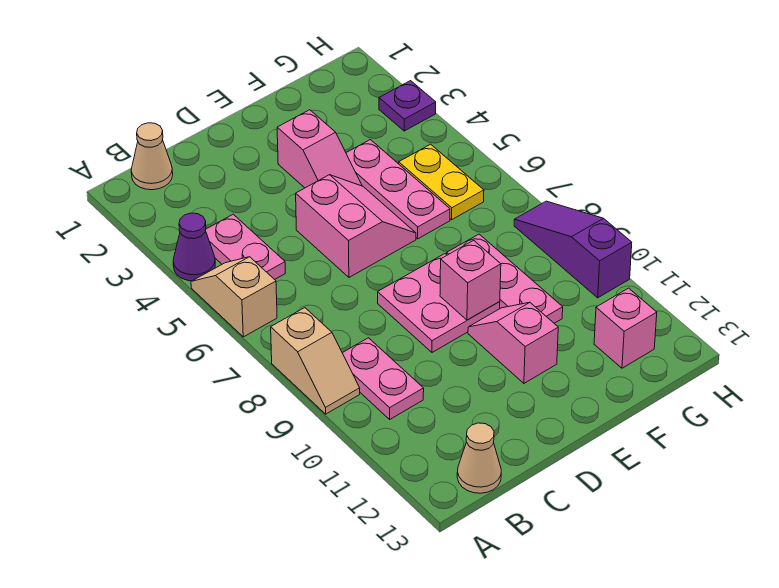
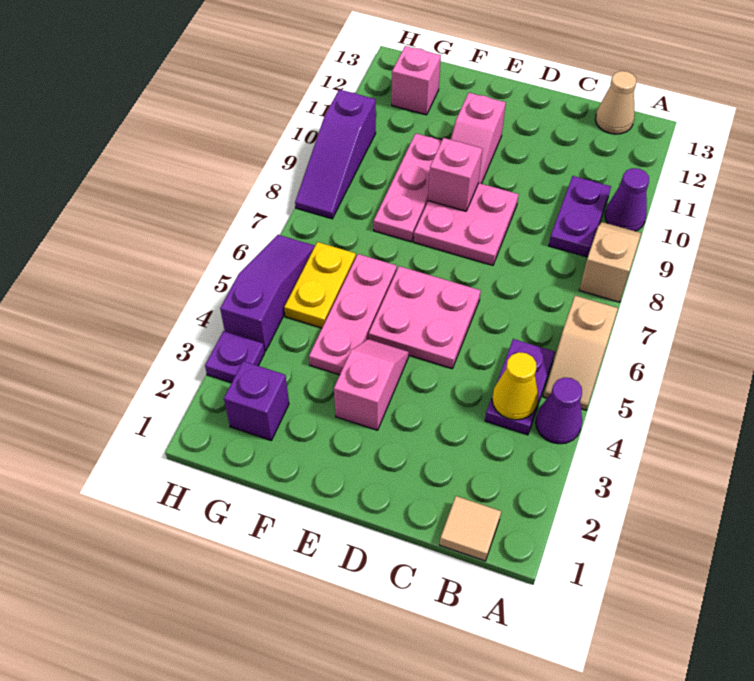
none -> purple 1x1 cone [605,168,649,231]
tan 1x1 cone [131,123,173,190] -> tan 1x1 tile [440,496,501,561]
pink 1x2 plate [205,214,285,280] -> purple 1x2 plate [485,339,555,435]
none -> yellow 1x1 cone [492,352,539,420]
pink 1x2 plate [343,338,424,419] -> purple 1x2 plate [549,176,611,257]
pink 2x2 slope [296,175,416,277] -> pink 2x2 plate [369,266,481,369]
none -> purple 1x1 brick [224,361,289,440]
none -> purple 1x3 slope [220,235,315,351]

